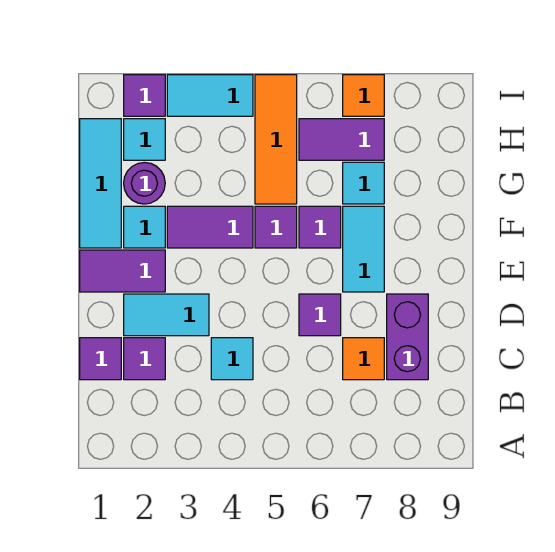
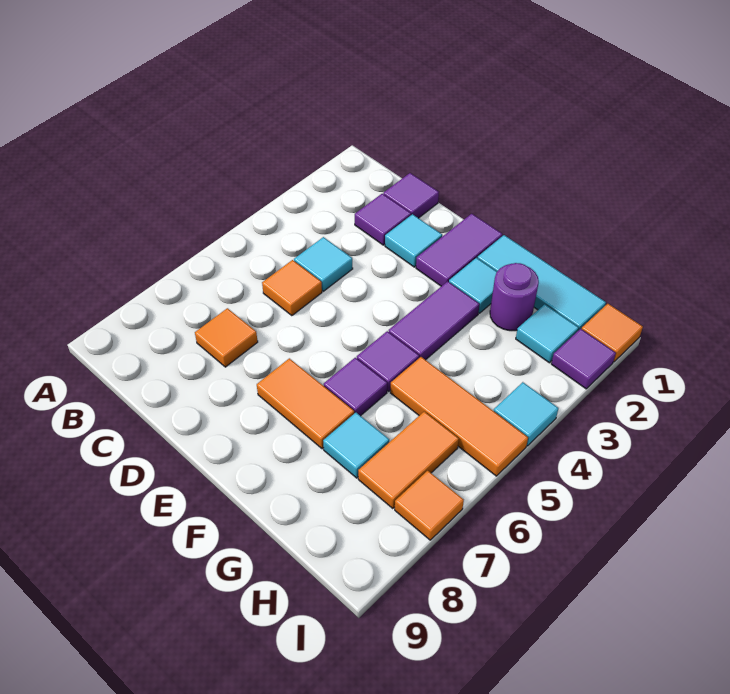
none -> orange 1x1 tile [262,260,322,316]
purple 1x2 brick [387,294,428,380] -> none
cyan 1x2 tile [124,294,209,336] -> cyan 1x1 tile [385,214,442,267]
purple 1x1 tile [299,294,341,336] -> none
cyan 1x2 tile [343,206,384,292] -> orange 1x2 tile [257,358,354,449]
purple 1x2 tile [299,119,384,160] -> orange 1x2 tile [358,412,459,509]
none -> orange 1x1 tile [582,304,643,362]
cyan 1x2 tile [167,75,253,116] -> cyan 1x1 tile [494,382,558,446]

